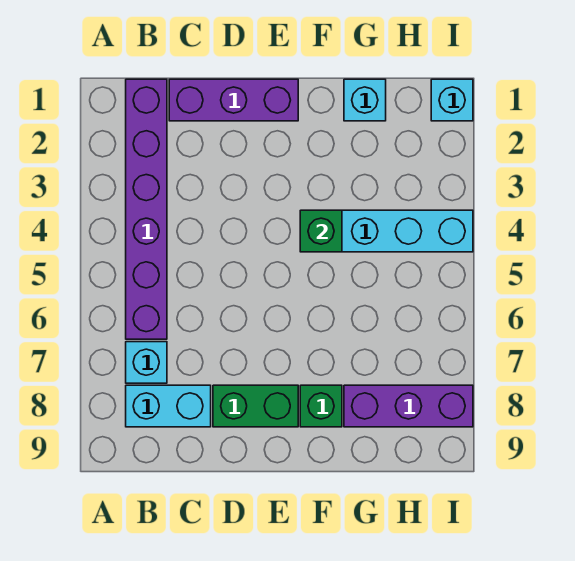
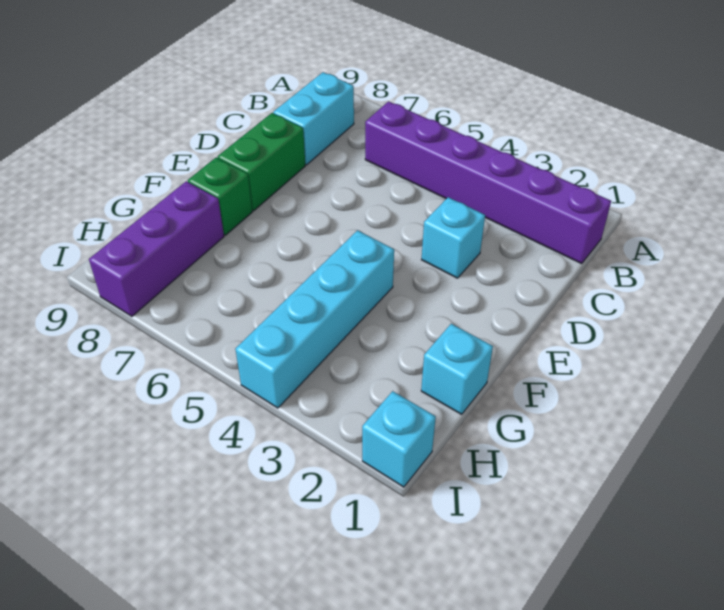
cyan 1x1 brick [126,342,167,383] -> cyan 1x1 brick moved to [422,197,485,278]
purple 1x3 brick [169,79,298,121] -> none
green 1x1 brick [300,210,342,252] -> none

